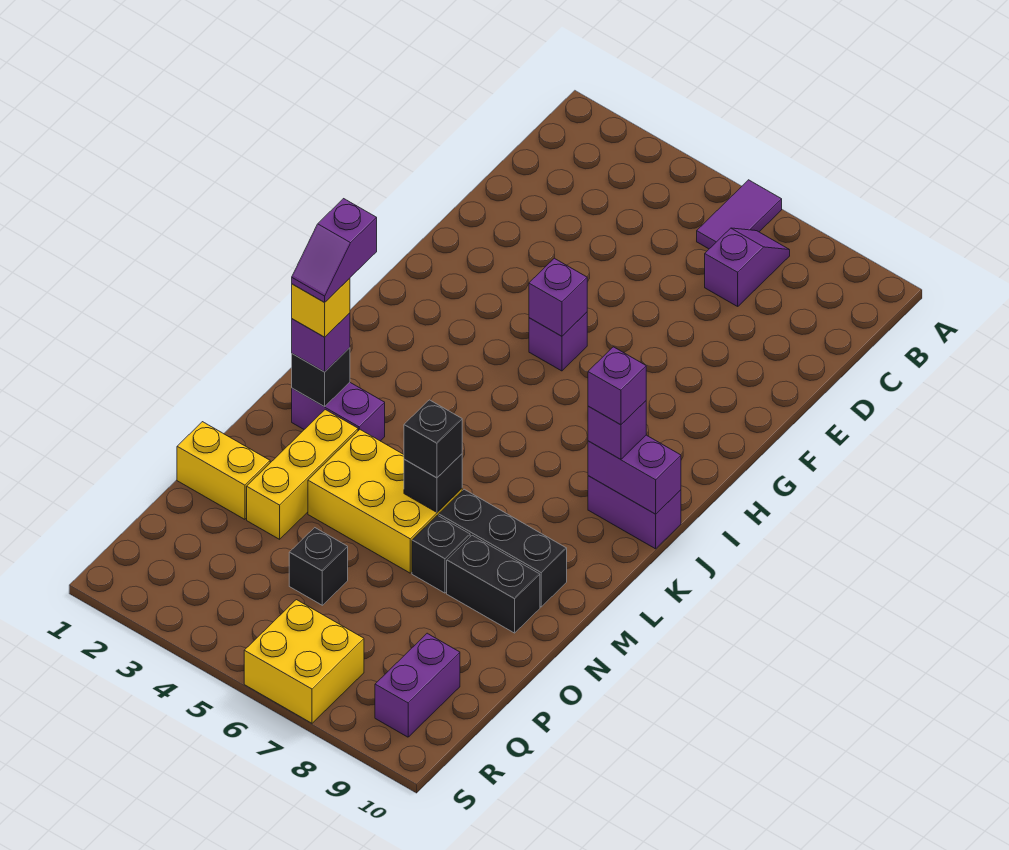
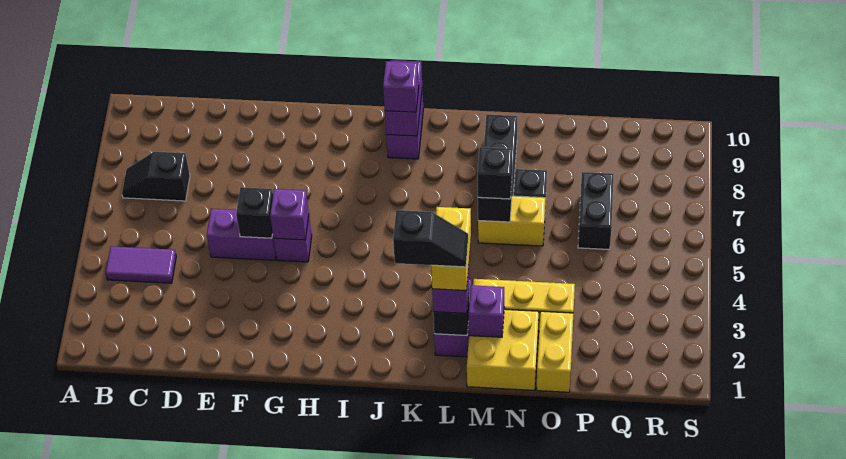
purple 1x2 tile [697,180,782,249] -> purple 1x2 tile moved to [106,246,176,283]
purple 1x2 slope [705,228,790,306] -> black 1x2 slope [122,152,190,201]
purple 1x1 brick [588,347,646,425] -> purple 1x1 brick moved to [469,285,504,337]
purple 1x2 slope [292,199,377,302] -> black 1x2 slope [393,210,468,267]
yellow 1x1 brick [292,278,350,337] -> yellow 1x2 brick [431,207,471,291]
yellow 2x3 brick [308,430,462,573] -> yellow 1x2 brick [478,196,545,246]
black 1x2 brick [447,535,540,633] -> black 1x2 brick moved to [578,172,614,250]
black 1x1 brick [289,528,348,605] -> black 1x1 brick moved to [236,187,273,238]
purple 1x2 brick [375,633,460,737] -> purple 1x2 brick moved to [207,209,276,260]
yellow 2x2 brick [244,600,364,723] -> yellow 2x2 brick moved to [467,309,539,390]

